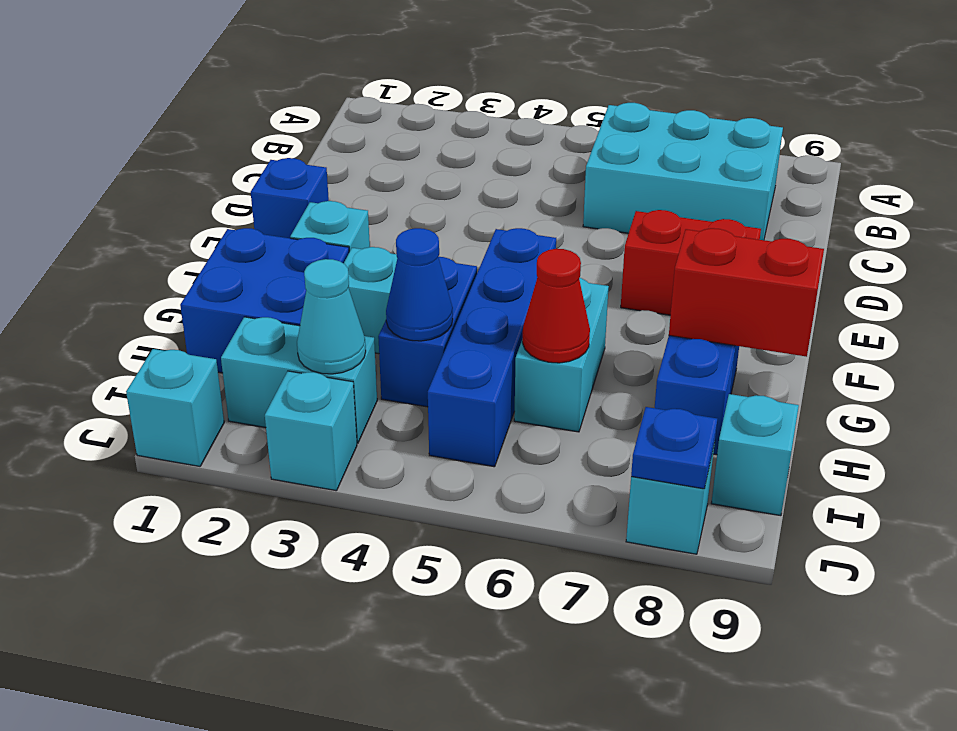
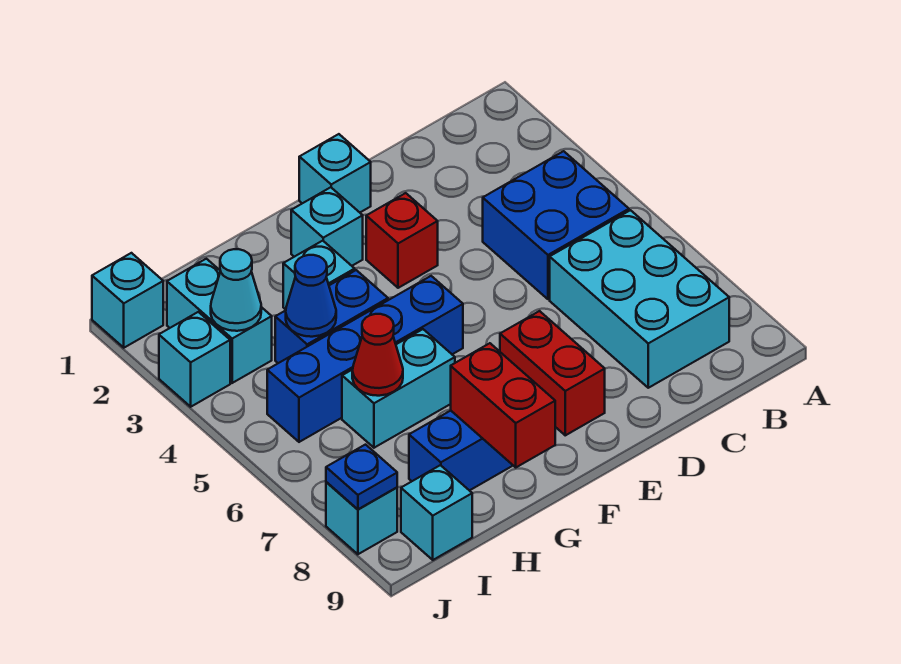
blue 1x1 brick [251,158,329,238] -> cyan 1x1 brick [299,134,371,212]
none -> red 1x1 brick [366,193,438,288]
blue 2x2 brick [180,228,349,373] -> blue 2x2 brick moved to [483,151,629,299]

